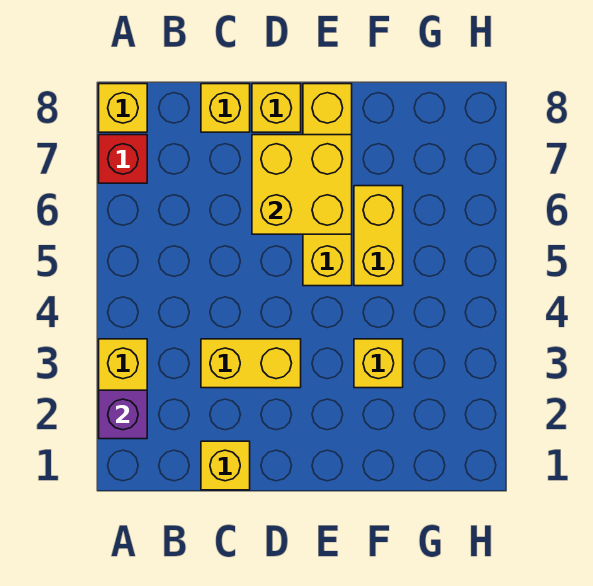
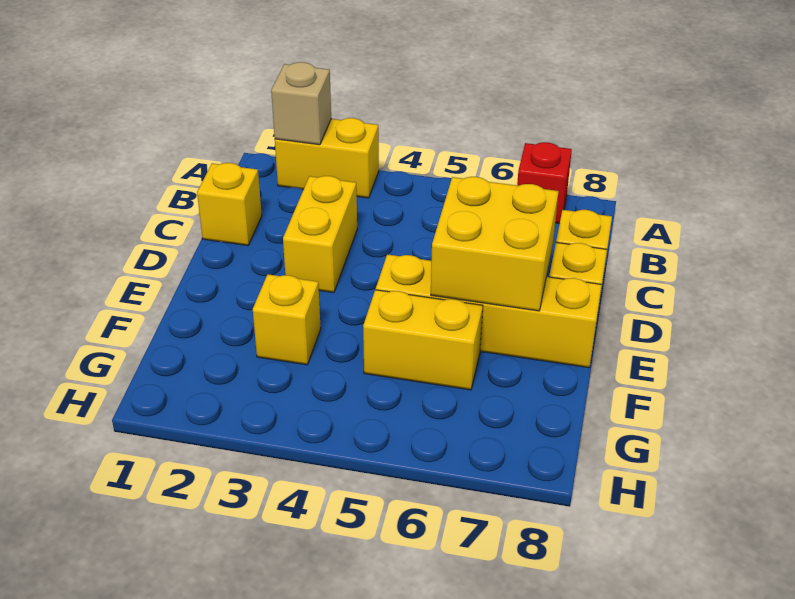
purple 1x1 brick [99,390,147,439] -> tan 1x1 brick [271,62,331,145]
yellow 1x1 brick [99,84,147,132] -> none

